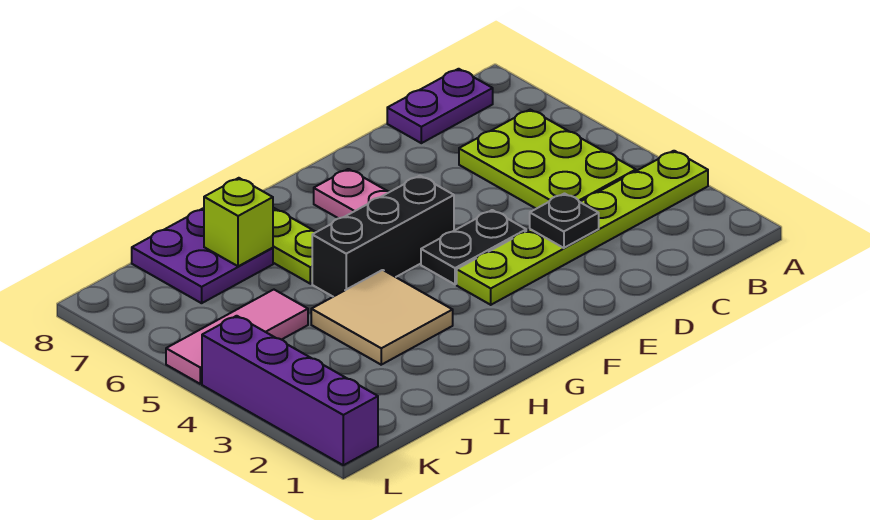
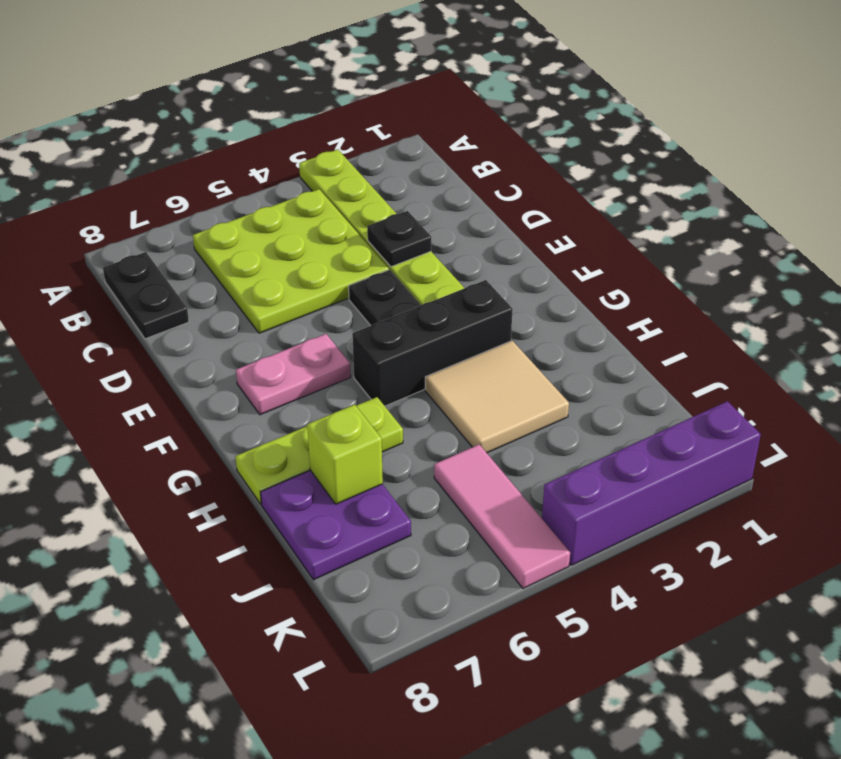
lime 2x3 plate [459,110,636,209] -> lime 3x3 plate [193,189,389,333]
purple 1x2 plate [387,69,493,143] -> black 1x2 plate [103,252,189,339]
black 1x3 brick [312,176,454,297] -> black 1x3 brick turned to [352,280,513,406]

